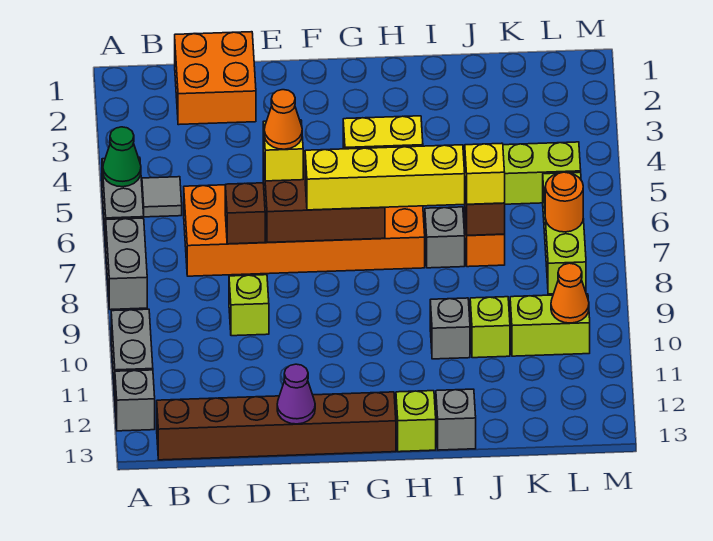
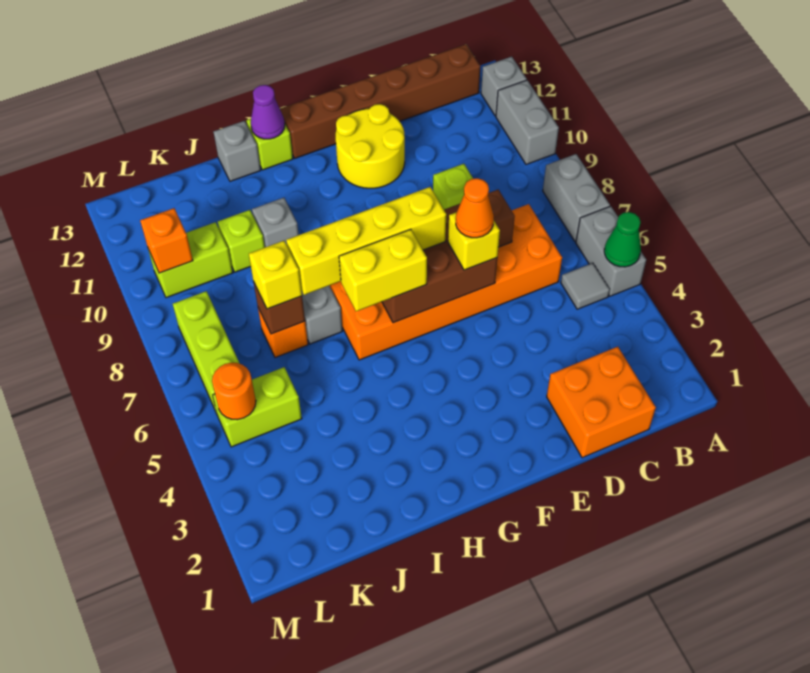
none -> yellow 2x2 round brick [336,104,405,188]
purple 1x1 cone [277,364,315,424] -> purple 1x1 cone moved to [251,85,285,139]
orange 1x1 round brick [545,172,583,232] -> orange 1x1 round brick moved to [212,363,256,420]
orange 1x1 cone [551,263,589,323] -> orange 1x1 brick [140,208,193,273]

